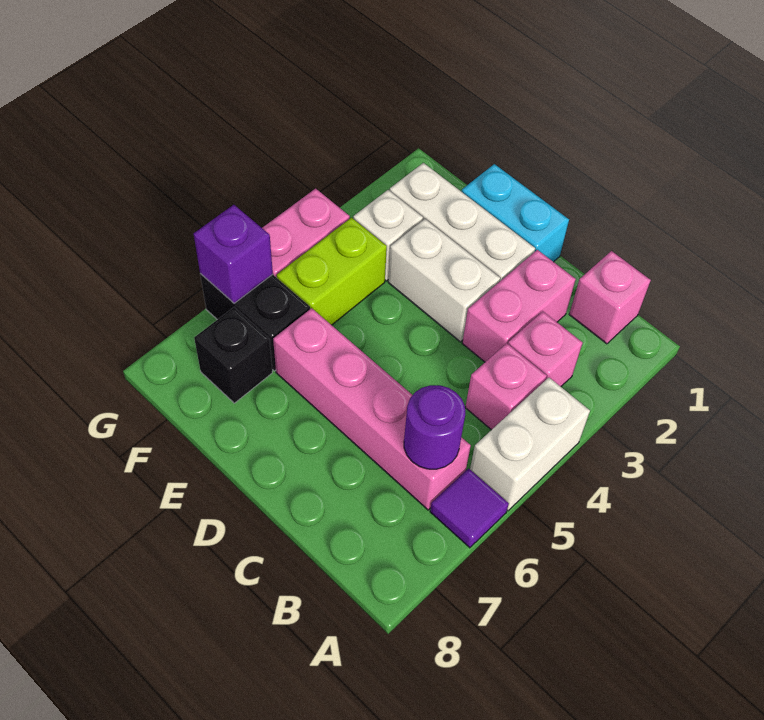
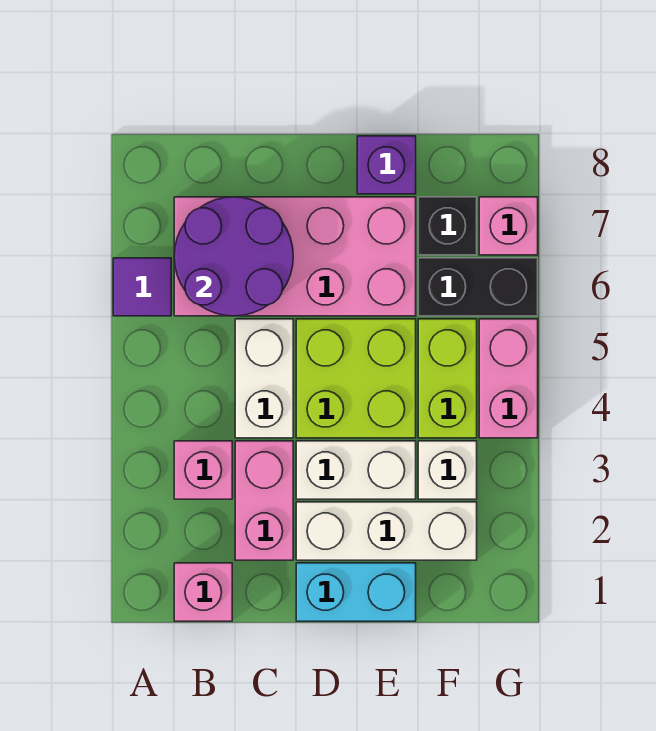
white 1x2 brick [470,378,590,511] -> white 1x2 brick moved to [235,319,293,438]
pink 1x1 brick [465,343,547,430] -> pink 1x1 brick moved to [479,197,538,255]
pink 1x4 brick [273,308,471,510] -> pink 2x4 brick [174,197,416,316]
purple 1x1 round brick [404,385,465,469] -> purple 2x2 round brick [174,197,293,316]
none -> lime 2x2 brick [296,319,416,438]
purple 1x1 brick [194,205,273,303] -> purple 1x1 brick moved to [357,136,416,194]

